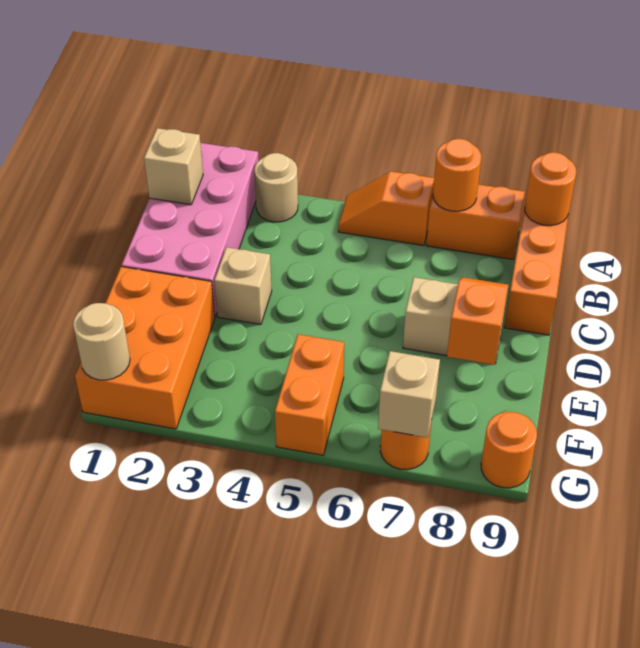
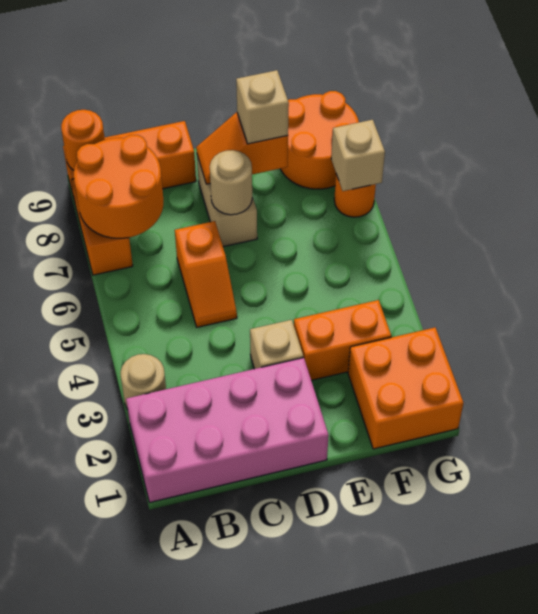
orange 1x2 slope [338,171,434,245] -> orange 1x2 slope moved to [175,221,237,327]
orange 1x1 round brick [433,139,481,211] -> orange 2x2 round brick [74,135,163,238]
tan 1x1 brick [144,128,203,205] -> tan 1x1 brick moved to [236,70,289,144]
orange 2x3 brick [75,267,215,429] -> orange 2x2 brick [348,328,463,449]
orange 1x2 brick [275,334,344,455] -> orange 1x2 brick moved to [294,300,391,380]
tan 1x1 round brick [73,303,130,380] -> tan 1x1 round brick moved to [210,150,252,215]
orange 1x1 round brick [481,412,537,488] -> orange 2x2 round brick [280,91,359,189]

